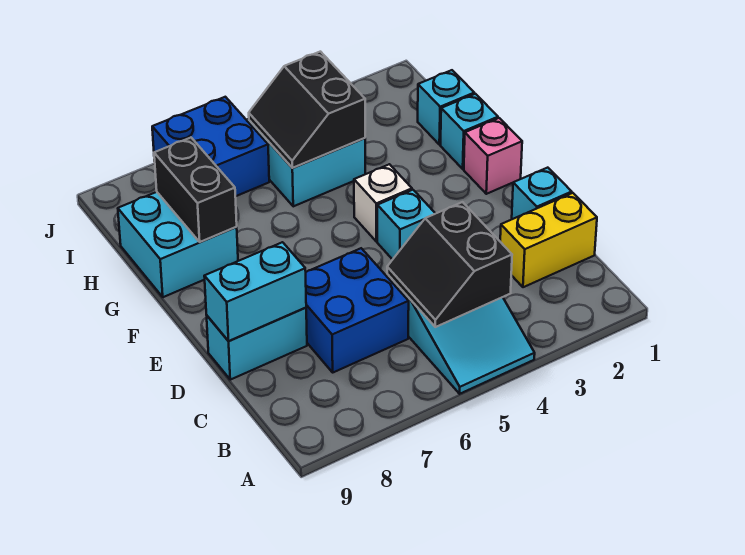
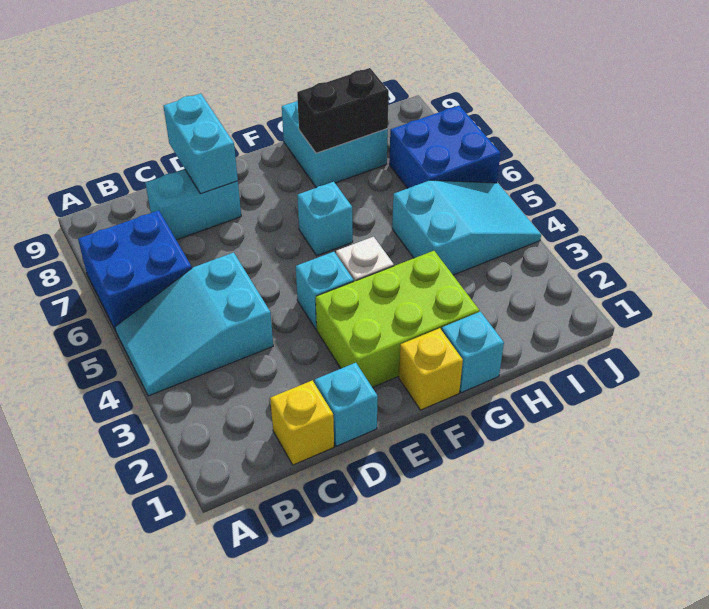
black 2x2 slope [387,202,512,327] -> none
yellow 1x2 brick [500,193,597,287] -> yellow 1x1 brick [270,380,334,465]
blue 2x2 brick [306,248,409,372] -> blue 2x2 brick moved to [78,210,192,331]
cyan 1x2 brick [207,308,307,380] -> cyan 1x2 brick turned to [146,169,241,240]
none -> lime 2x3 brick [316,251,479,387]
pink 1x1 brick [464,118,522,194] -> yellow 1x1 brick [399,328,463,410]
cyan 1x1 brick [418,70,474,145] -> cyan 1x1 brick moved to [297,182,353,256]
black 2x2 slope [249,52,365,168] -> none

